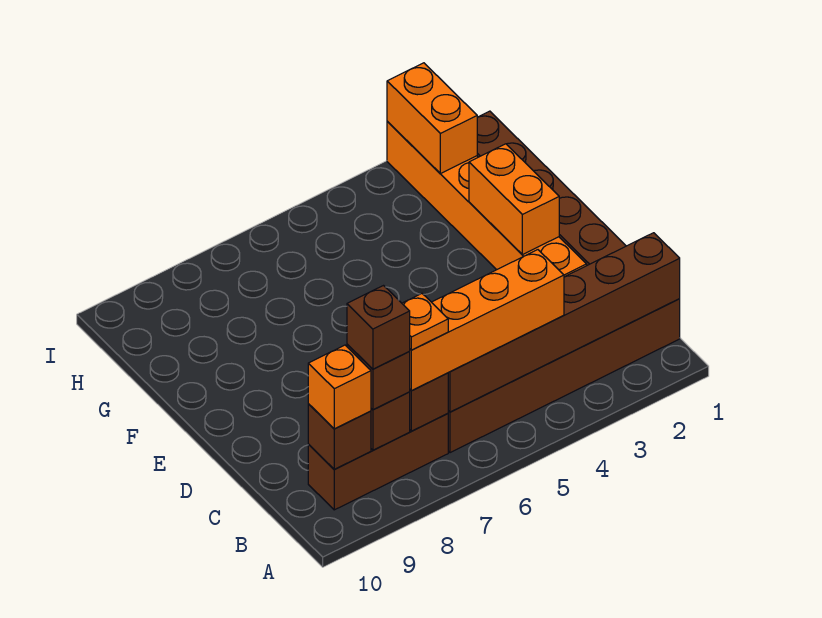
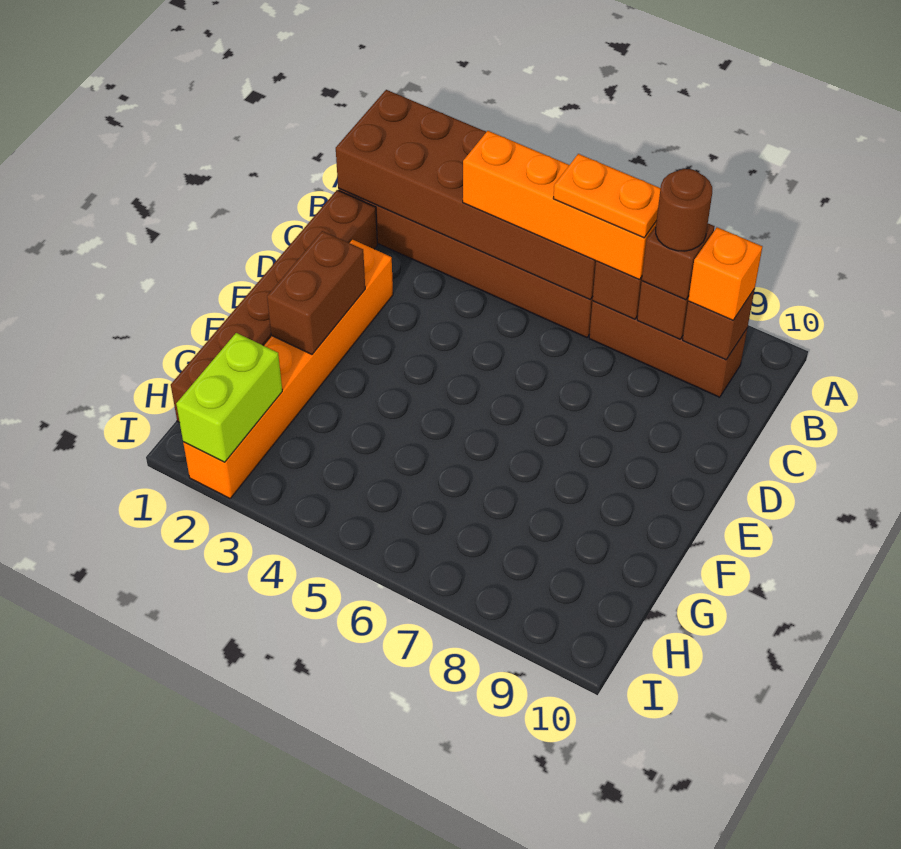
brown 1x6 brick [448,233,680,412] -> brown 2x6 brick [336,90,596,299]
orange 1x1 plate [402,294,448,350] -> orange 1x2 plate [553,154,661,238]
brown 1x1 brick [347,286,410,369] -> brown 1x1 round brick [656,169,712,251]
orange 1x2 brick [469,144,559,255] -> brown 1x2 brick [267,231,365,354]
orange 1x2 brick [387,63,477,174] -> lime 1x2 brick [176,333,282,462]

